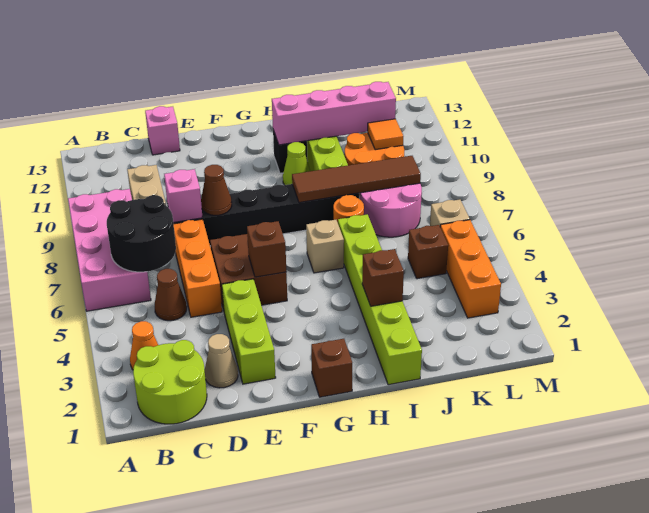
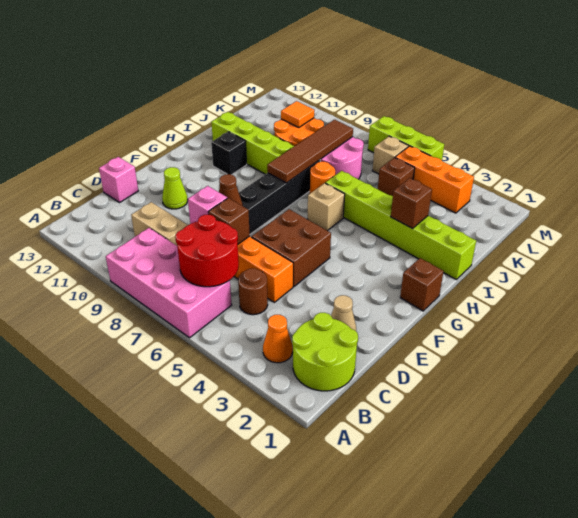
black 2x2 round brick [107,195,176,272] -> red 2x2 round brick [175,214,239,287]
brown 1x1 cone [155,269,187,321] -> brown 1x1 round brick [238,268,268,315]
lime 1x3 brick [222,279,276,384] -> lime 1x3 brick moved to [368,116,444,160]
brown 1x1 brick [247,221,286,277] -> brown 1x1 brick moved to [209,198,250,244]
lime 1x1 cone [283,142,310,185] -> lime 1x1 cone moved to [162,167,188,209]
pink 1x4 brick [272,82,396,145] -> none

